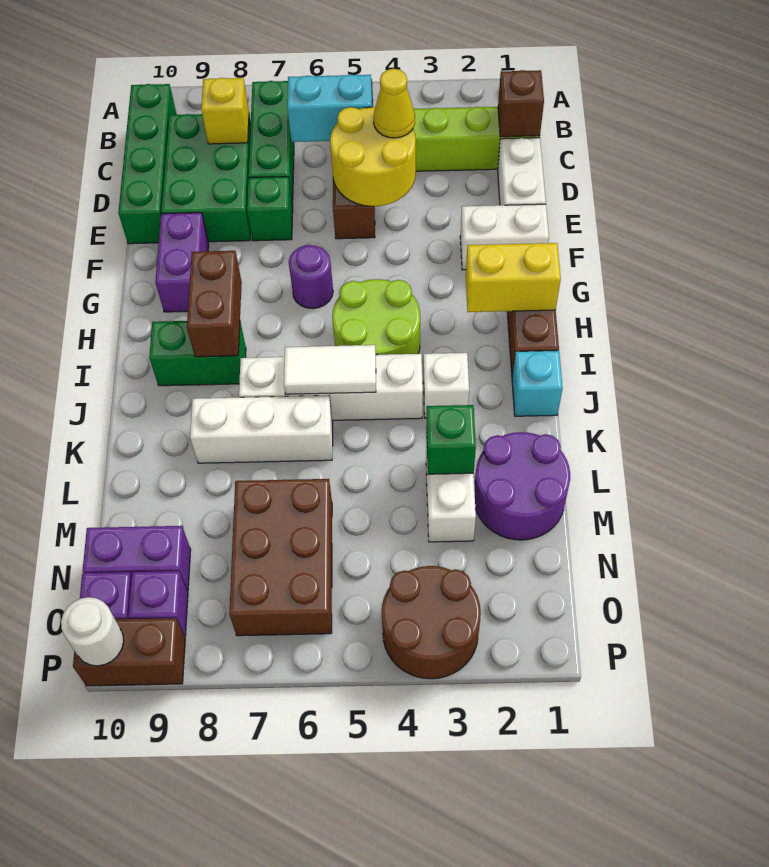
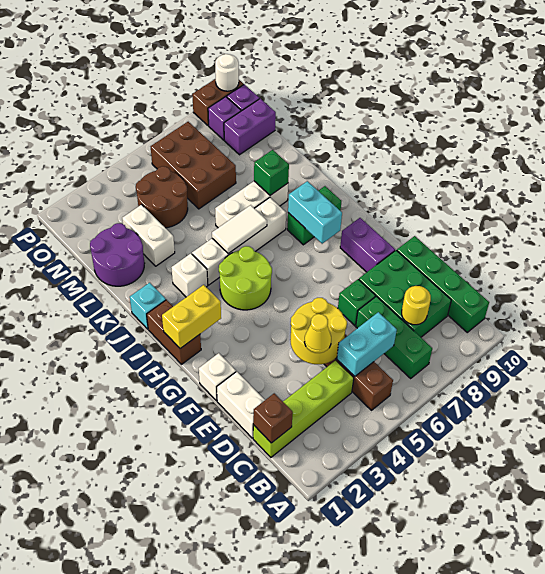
yellow 1x1 brick [201,78,249,144] -> yellow 1x1 round brick [402,286,431,325]
white 1x2 brick [460,204,549,270] -> white 1x1 brick [199,353,236,401]
purple 1x1 round brick [289,245,333,309] -> none
brown 1x2 brick [187,251,242,357] -> cyan 1x2 brick [288,181,342,244]
green 1x1 brick [426,405,476,474] -> green 1x1 brick moved to [254,150,289,195]
brown 2x2 round brick [382,566,481,679] -> brown 2x2 round brick moved to [136,166,188,228]

